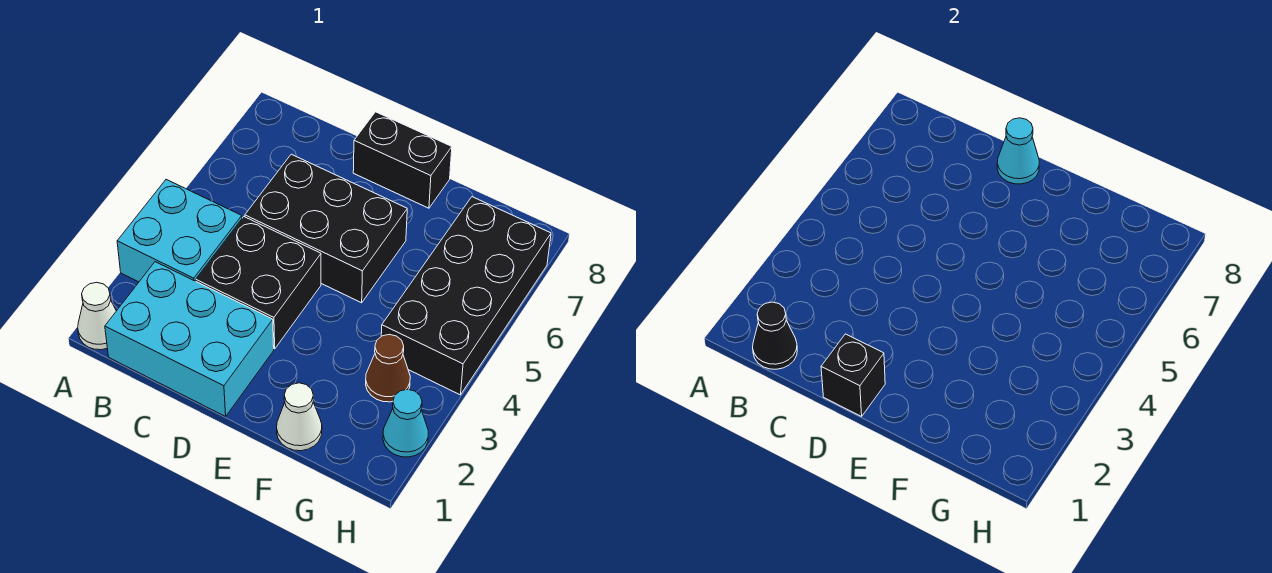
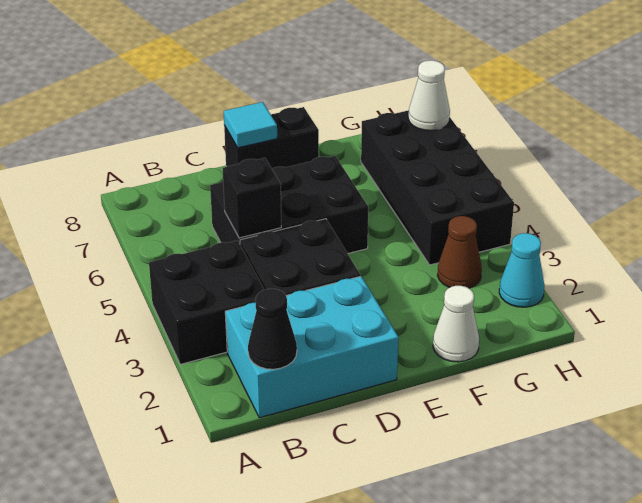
white 1x1 cone [78,282,116,350] -> white 1x1 cone moved to [408,60,450,131]
cyan 2x2 brick [117,180,242,282] -> black 2x2 brick [149,240,264,364]
black 1x1 brick [821,334,885,416] -> black 1x1 brick moved to [223,158,281,238]
cyan 1x1 cone [997,118,1039,184] -> cyan 1x1 tile [224,102,277,148]

